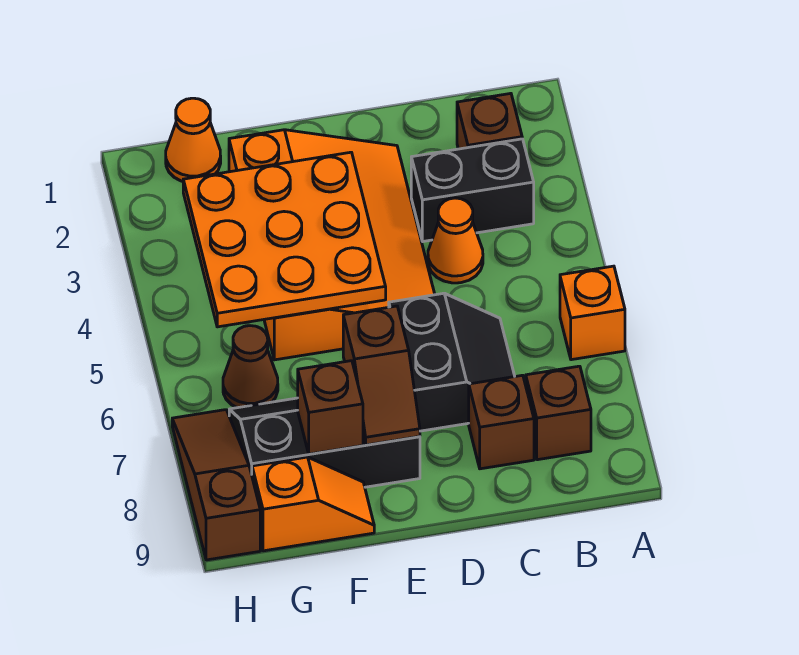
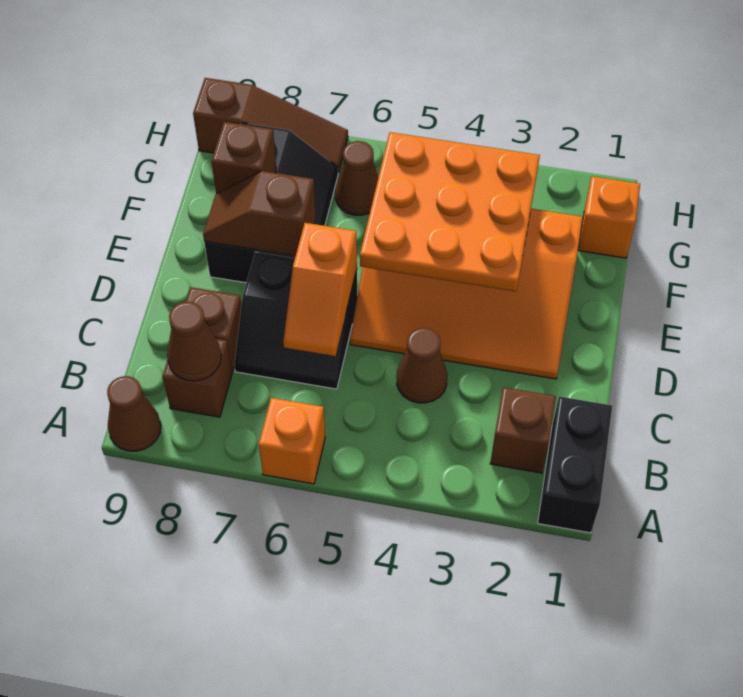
none -> brown 1x1 cone [107,376,161,451]
black 1x2 brick [411,139,534,241] -> black 1x2 brick moved to [538,397,612,533]
none -> brown 1x1 cone [167,302,221,381]
orange 1x1 cone [428,198,483,283] -> brown 1x1 cone [397,328,447,403]
orange 1x2 slope [252,457,374,551] -> orange 1x2 slope moved to [283,223,357,356]
orange 1x1 cone [166,98,221,182] -> orange 1x1 brick [578,176,640,258]

